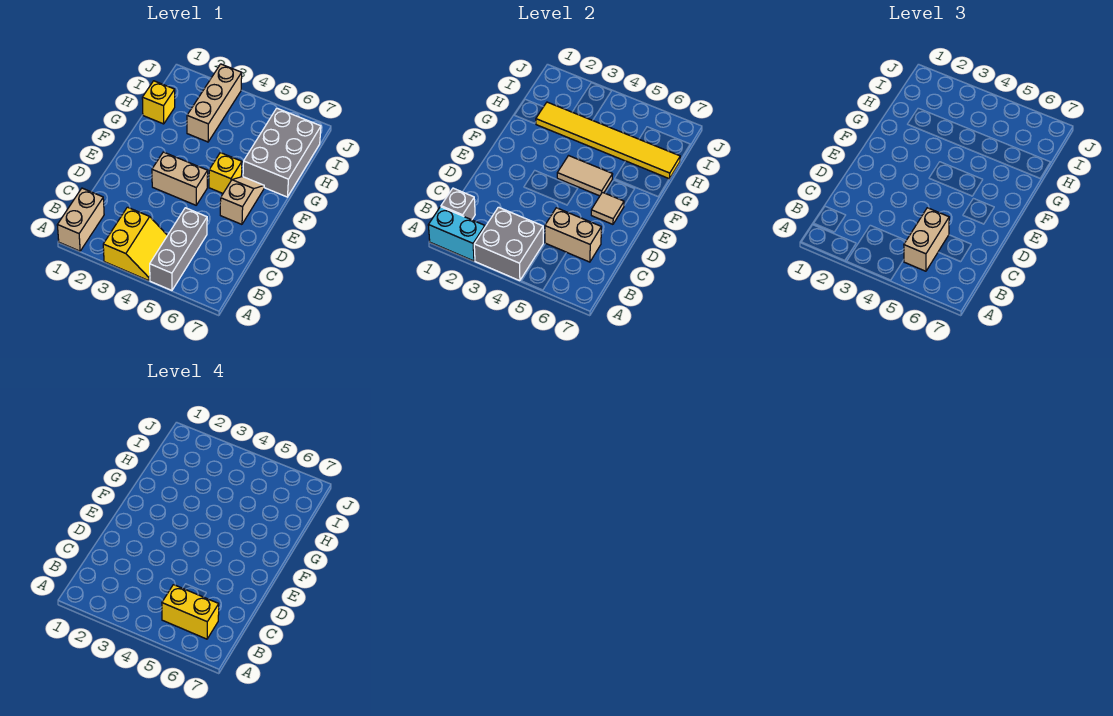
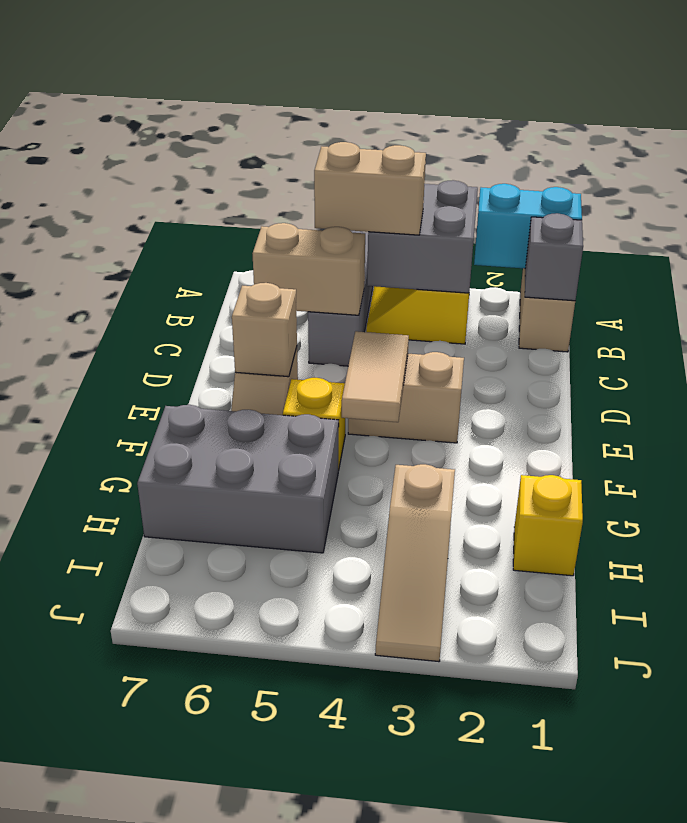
tan 1x2 brick [904,208,949,271] -> tan 1x2 brick turned to [314,142,426,235]
yellow 1x2 brick [162,585,219,639] -> none
tan 1x1 tile [591,192,624,224] -> tan 1x1 brick [232,283,297,377]
tan 1x2 tile [557,156,613,196] -> tan 1x2 tile turned to [342,331,409,422]
grey 2x3 brick [243,108,321,197] -> grey 2x3 brick turned to [137,405,339,553]
yellow 1x6 tile [536,102,680,179] -> none
tan 1x3 brick [187,64,242,142] -> tan 1x3 slope [375,464,455,662]

